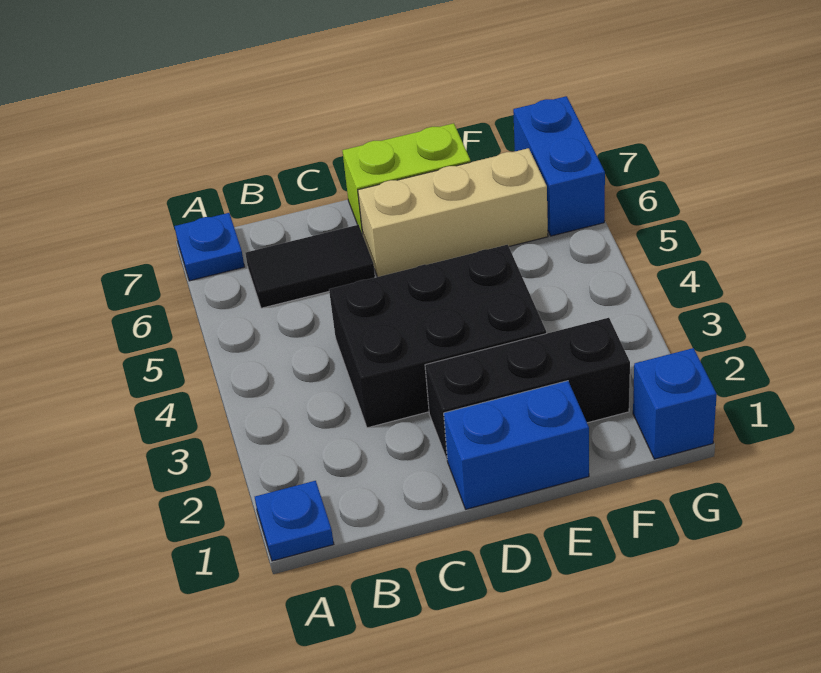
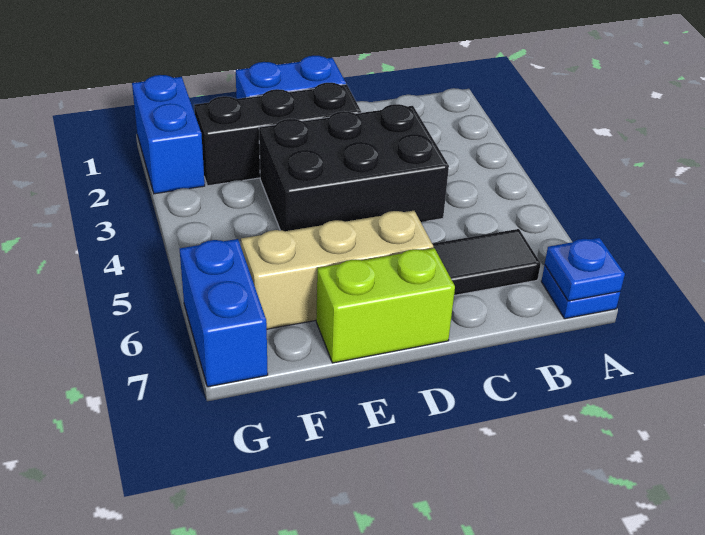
blue 1x1 plate [255,481,334,561] -> blue 1x1 plate moved to [545,238,625,301]
blue 1x1 brick [633,348,717,459] -> blue 1x2 brick [132,75,205,194]

